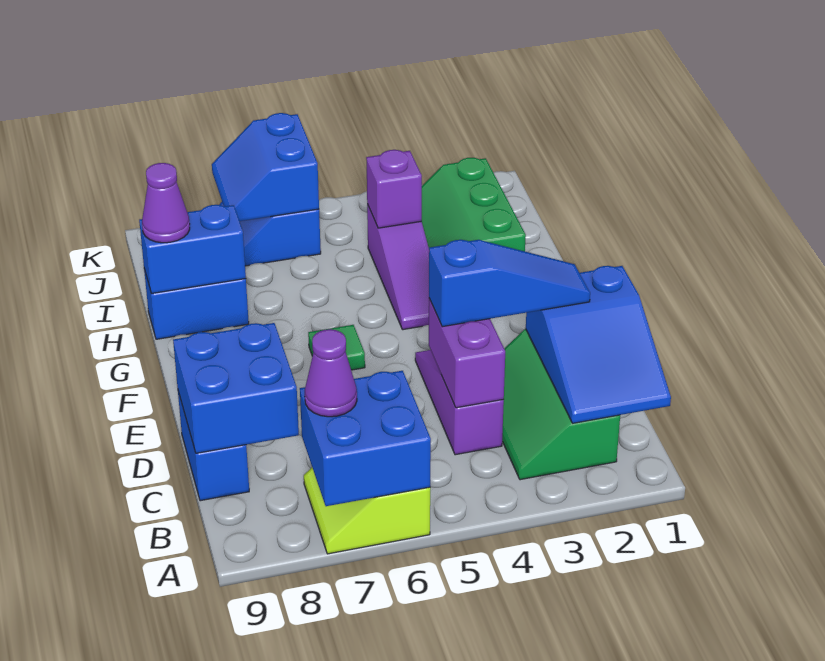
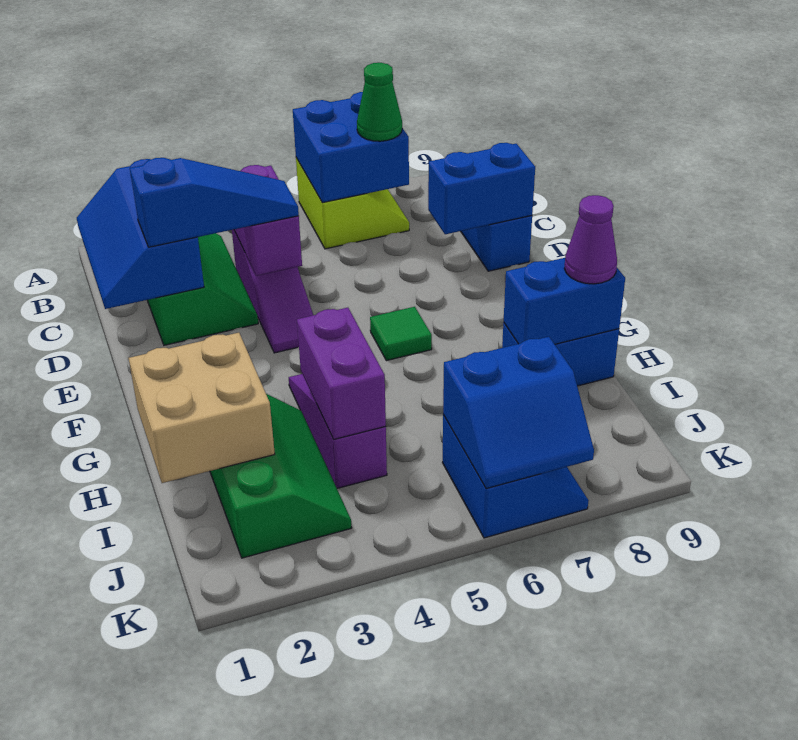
blue 2x3 slope [526,266,671,423] -> blue 2x3 slope turned to [77,159,204,309]
purple 1x1 cone [305,329,357,417] -> green 1x1 cone [357,63,402,141]
blue 2x2 brick [173,323,299,453] -> blue 1x2 brick [428,143,535,234]
blue 1x3 slope [429,240,590,327] -> blue 1x3 slope turned to [130,158,299,247]
none -> tan 2x2 brick [129,333,275,483]
purple 1x1 brick [366,150,422,228] -> purple 1x2 brick [297,308,386,439]
blue 2x2 slope [212,113,319,221] -> blue 2x2 slope turned to [443,337,594,489]

